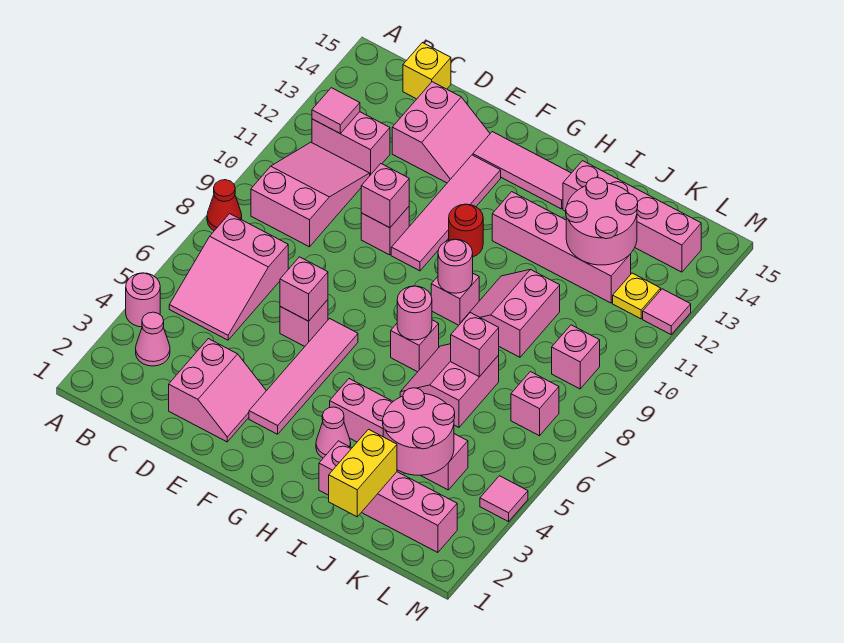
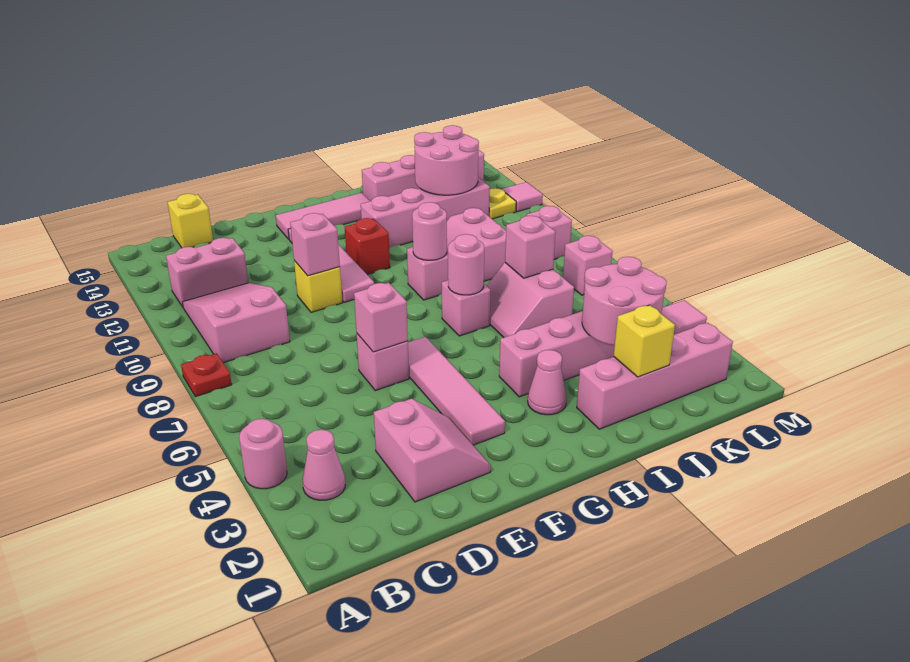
red 1x1 cone [207,180,242,231] -> red 1x1 plate [181,353,232,397]
pink 2x3 slope [169,214,288,340] -> none
pink 1x1 tile [312,88,360,134] -> none
pink 2x2 slope [392,82,490,183] -> none
pink 1x1 brick [361,207,409,255] -> yellow 1x1 brick [294,261,342,312]
red 1x1 round brick [449,204,483,257] -> red 1x1 brick [345,218,390,275]
yellow 1x2 brick [329,429,397,517] -> yellow 1x1 brick [614,305,675,377]

